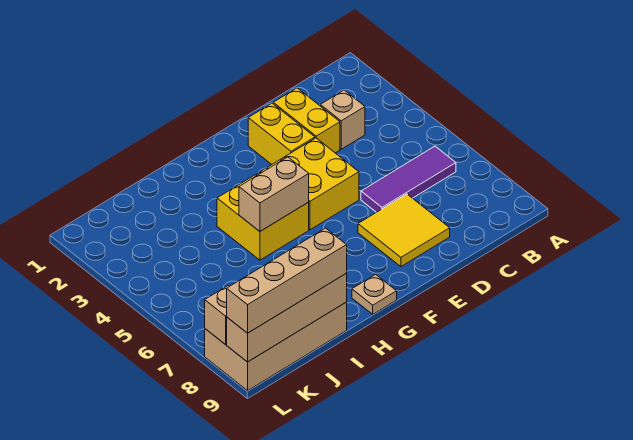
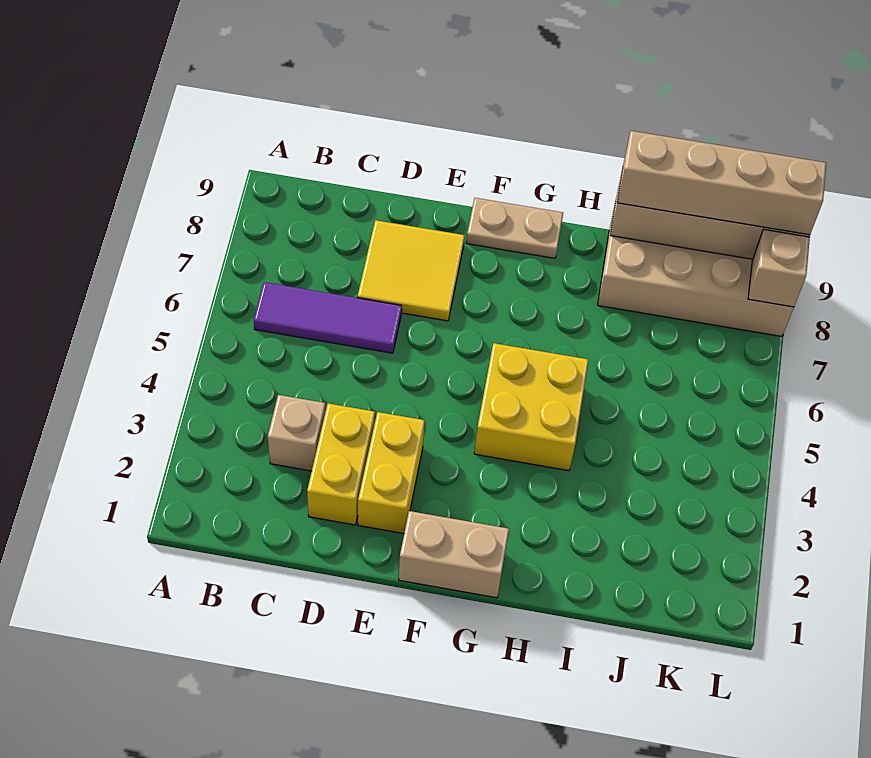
yellow 2x2 brick [267,138,359,230] -> none
tan 1x2 brick [239,157,309,231] -> tan 1x2 brick moved to [399,511,509,598]
tan 1x1 plate [352,274,397,314] -> tan 1x2 plate [466,198,563,258]

